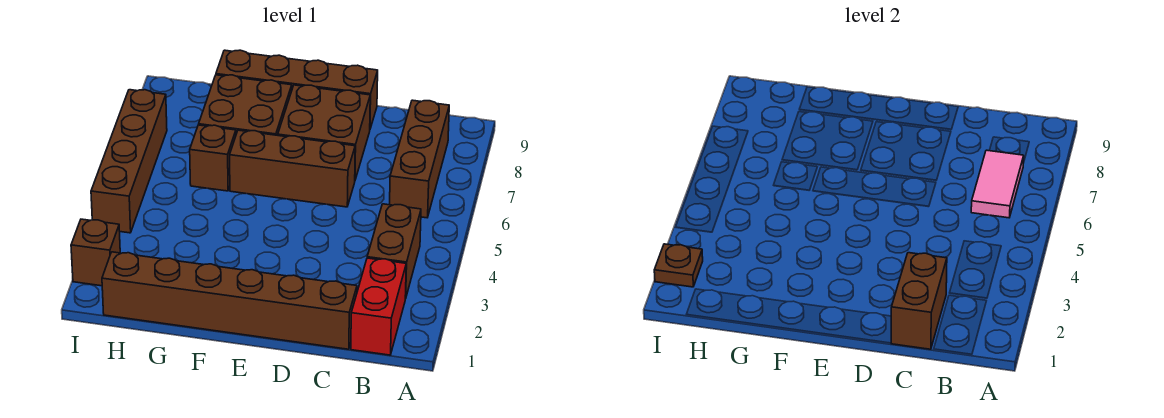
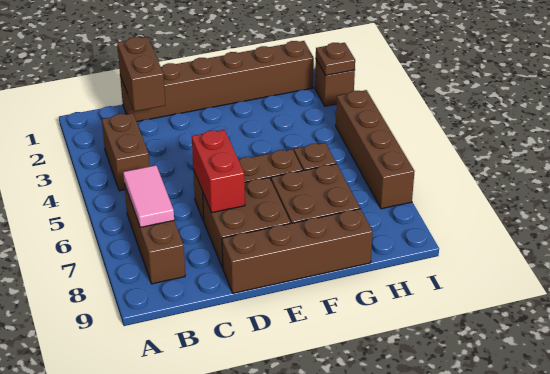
red 1x2 brick [351,258,406,355] -> red 1x2 brick moved to [192,130,245,213]

